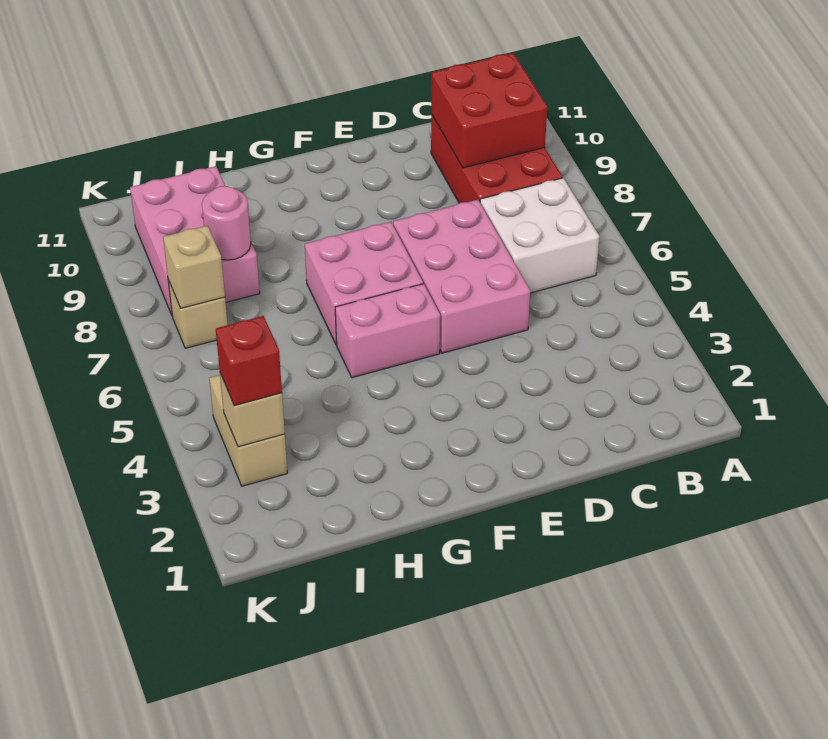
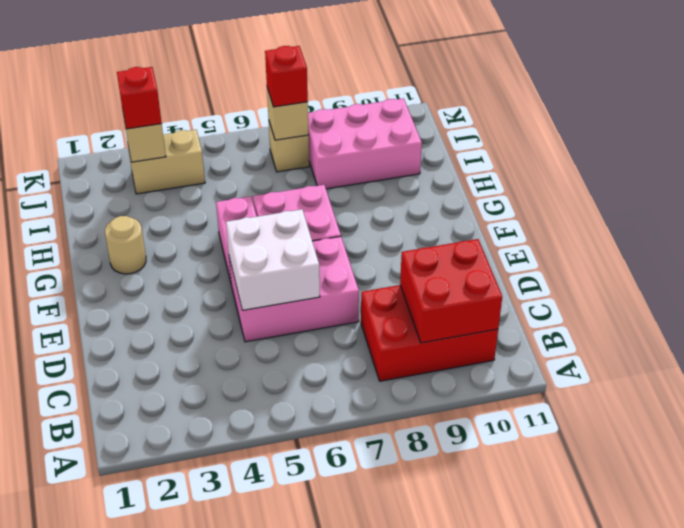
white 2x2 brick [480,178,599,293] -> white 2x2 brick moved to [226,209,320,310]
none -> tan 1x1 round brick [105,216,146,274]
pink 1x1 round brick [202,186,251,260] -> none
none -> red 1x1 brick [265,46,308,107]

